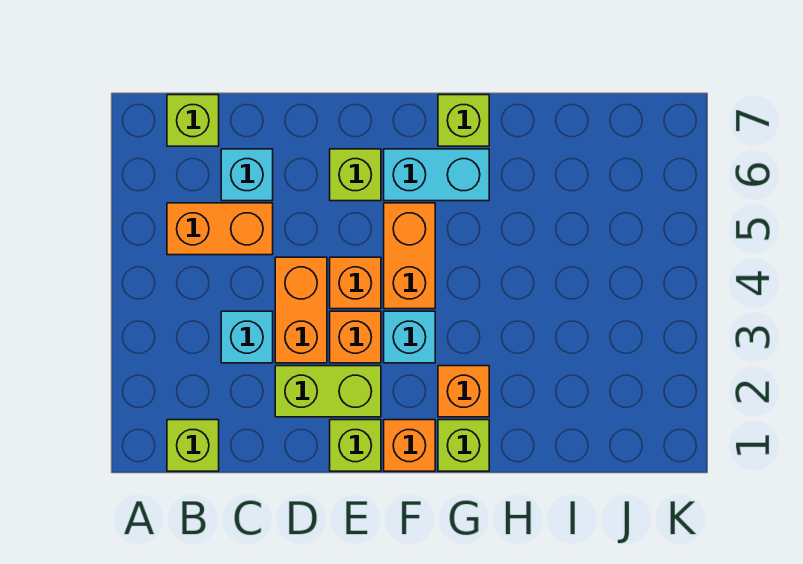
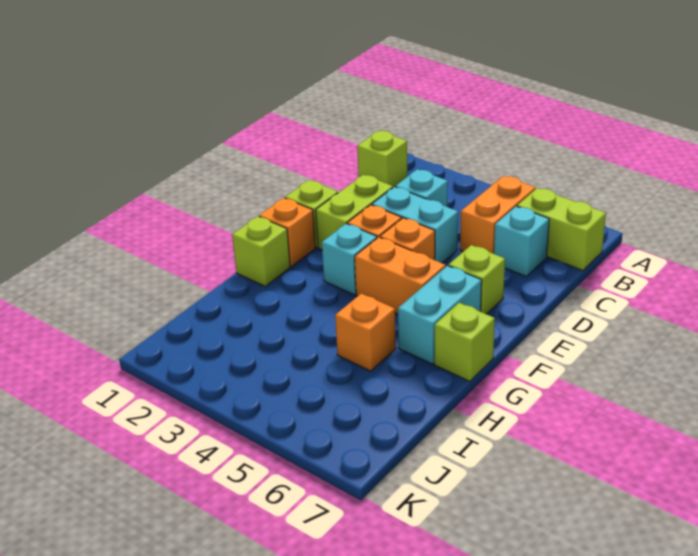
lime 1x1 brick [167,95,219,146] -> lime 1x2 brick [517,188,606,271]
orange 1x2 brick [275,257,327,363] -> cyan 1x2 brick [372,187,458,263]
orange 1x1 brick [438,366,489,417] -> orange 1x1 brick moved to [335,294,396,371]

